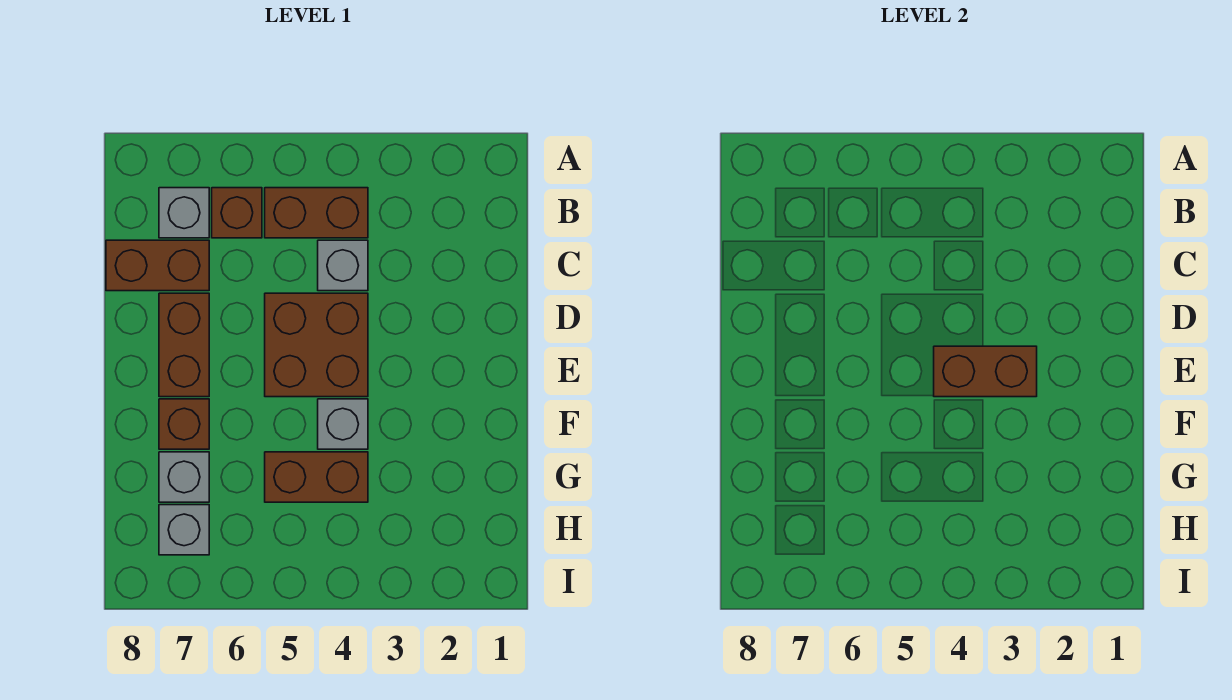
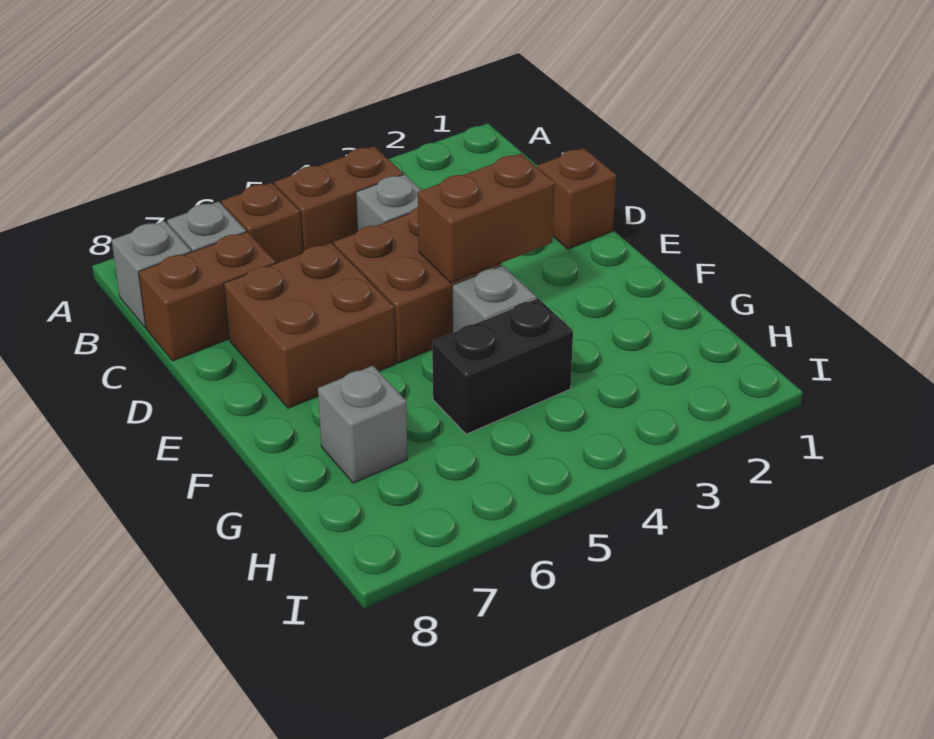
brown 1x2 brick [159,293,209,397] -> brown 2x2 brick [224,243,396,408]
brown 1x1 brick [159,399,209,449] -> brown 1x1 brick moved to [538,148,616,249]
brown 1x2 brick [265,452,368,502] -> black 1x2 brick [432,298,573,434]
grey 1x1 brick [159,505,209,555] -> grey 1x1 brick moved to [112,221,191,328]

